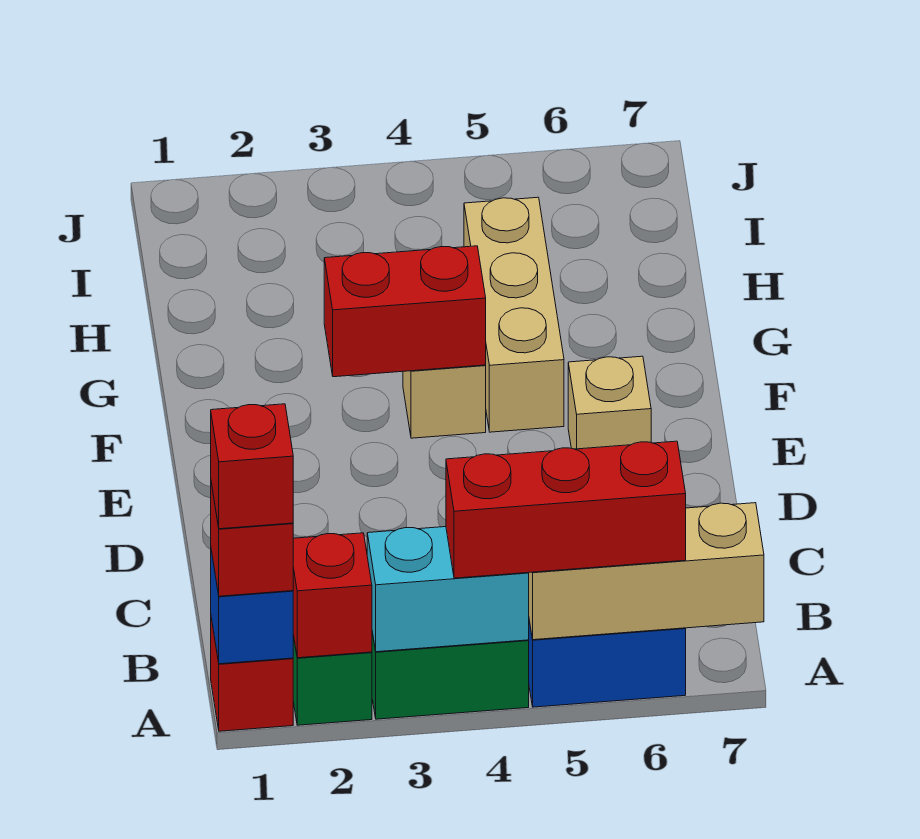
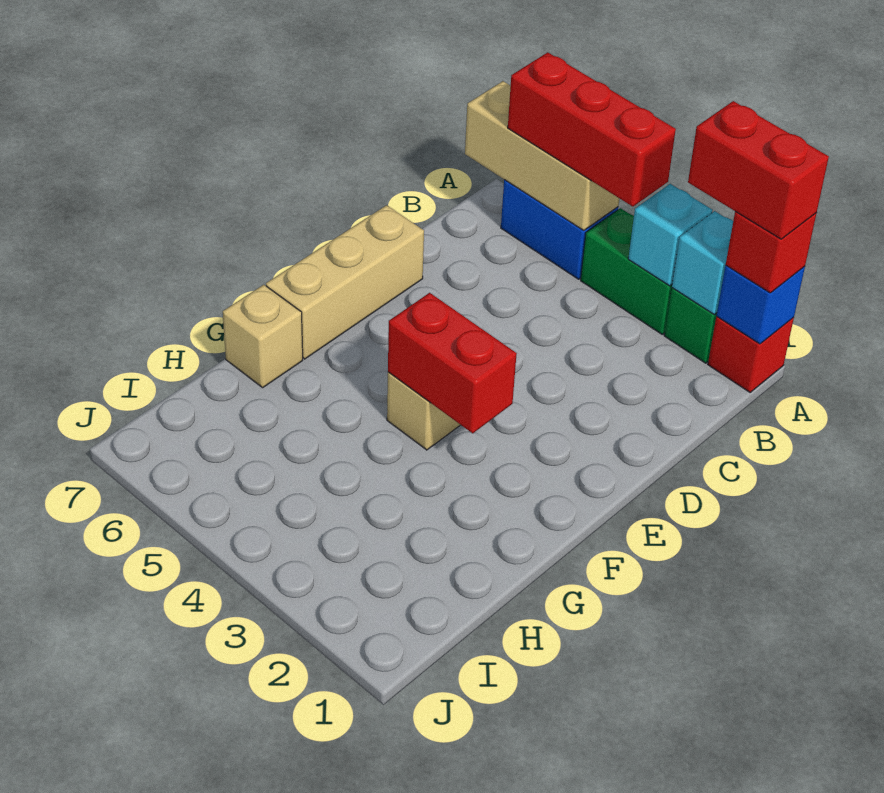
red 1x1 brick [211,404,293,529] -> red 1x2 brick [688,101,829,239]
red 1x1 brick [293,533,372,658] -> cyan 1x1 brick [672,211,733,315]
cyan 1x2 brick [367,527,529,652] -> cyan 1x1 brick [628,184,712,286]
tan 1x1 brick [568,356,651,449] -> tan 1x1 brick moved to [223,285,303,388]
tan 1x3 brick [464,197,564,432] -> tan 1x3 brick moved to [266,205,424,359]

